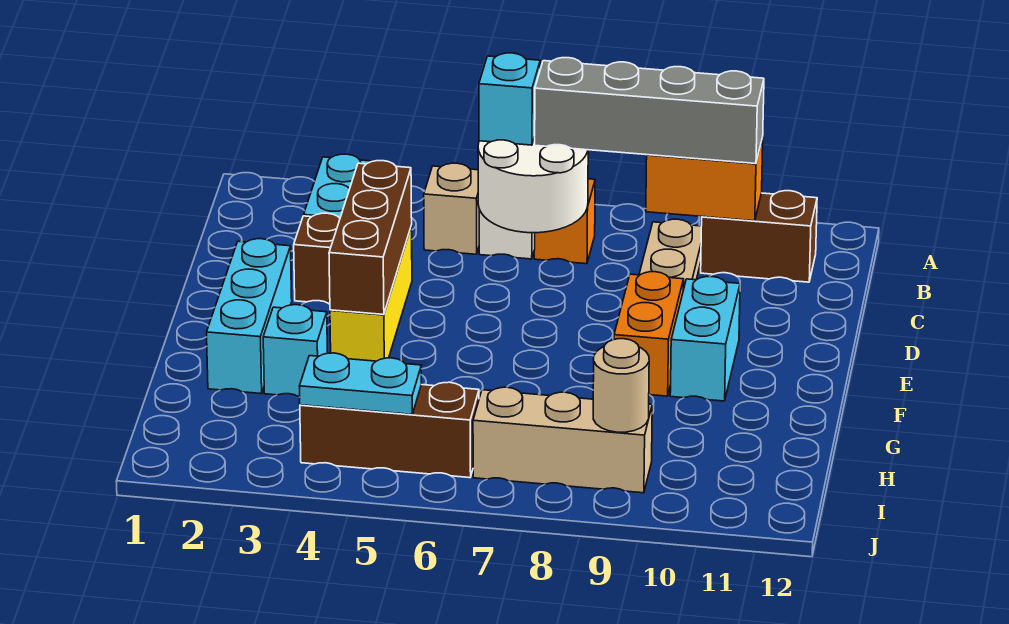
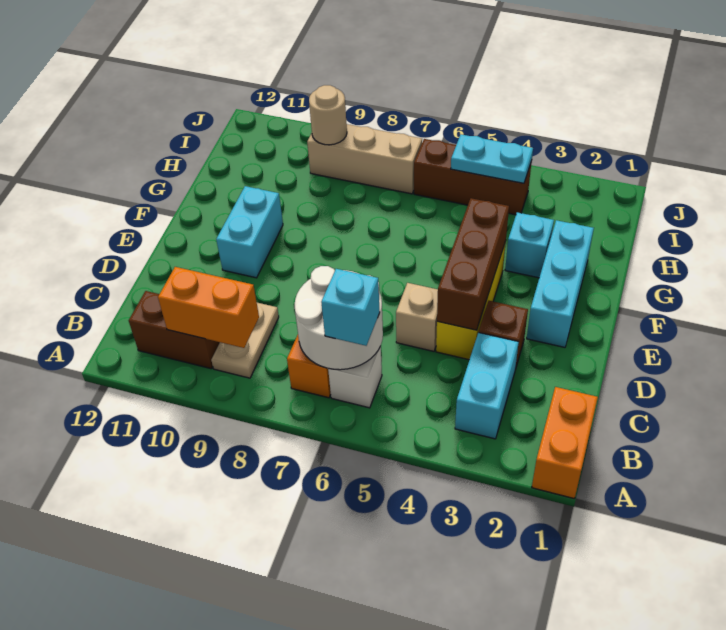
tan 1x1 brick [424,163,479,254] -> tan 1x1 brick moved to [396,283,438,351]
grey 1x4 brick [535,58,764,164] -> none
orange 1x2 brick [614,272,684,396] -> orange 1x2 brick moved to [532,387,598,498]

